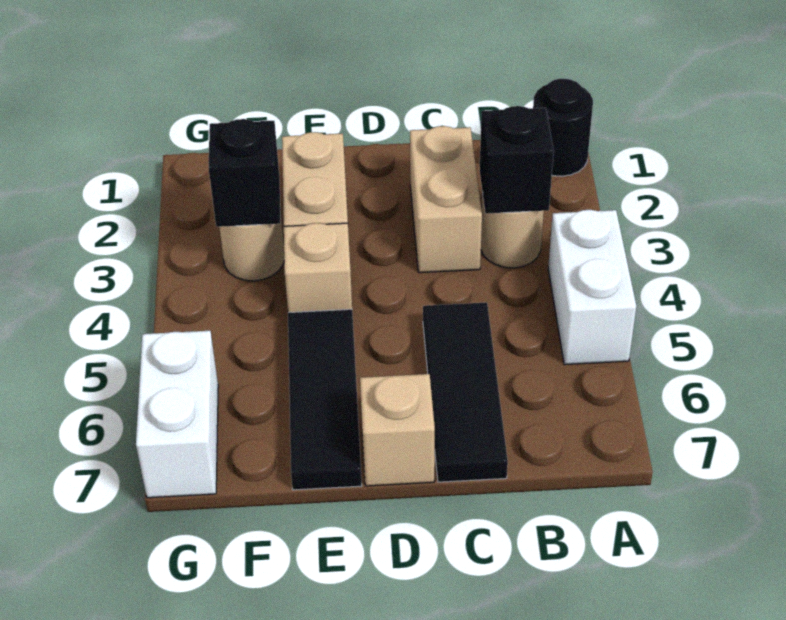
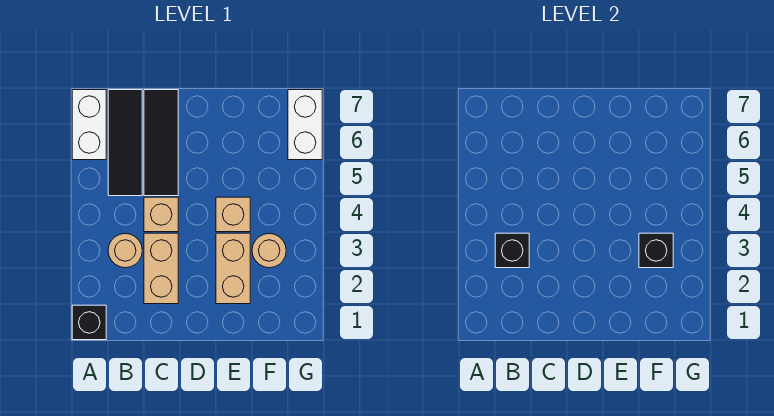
black 1x1 round brick [533,79,593,176] -> black 1x1 brick [72,305,106,340]
white 1x2 brick [548,210,636,365] -> white 1x2 brick moved to [72,90,106,160]
tan 1x1 brick [360,374,435,486] -> tan 1x1 brick moved to [144,197,178,232]
black 1x3 tile [288,309,362,490] -> black 1x3 tile moved to [108,90,142,196]

